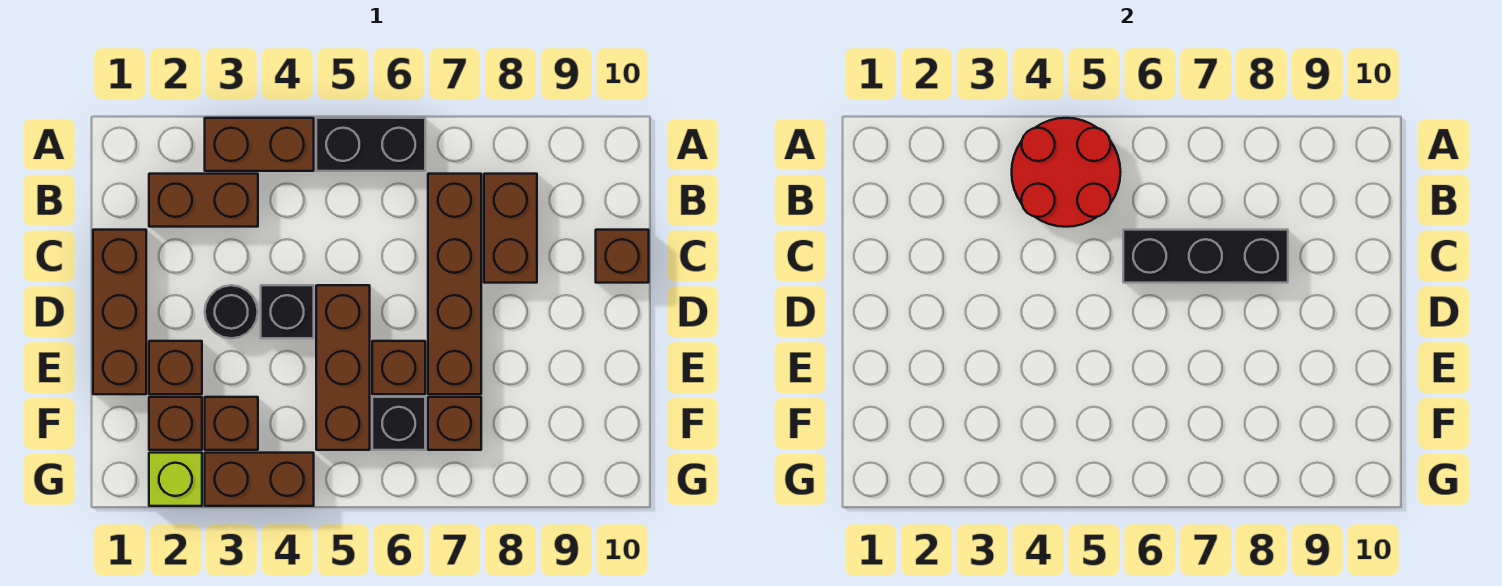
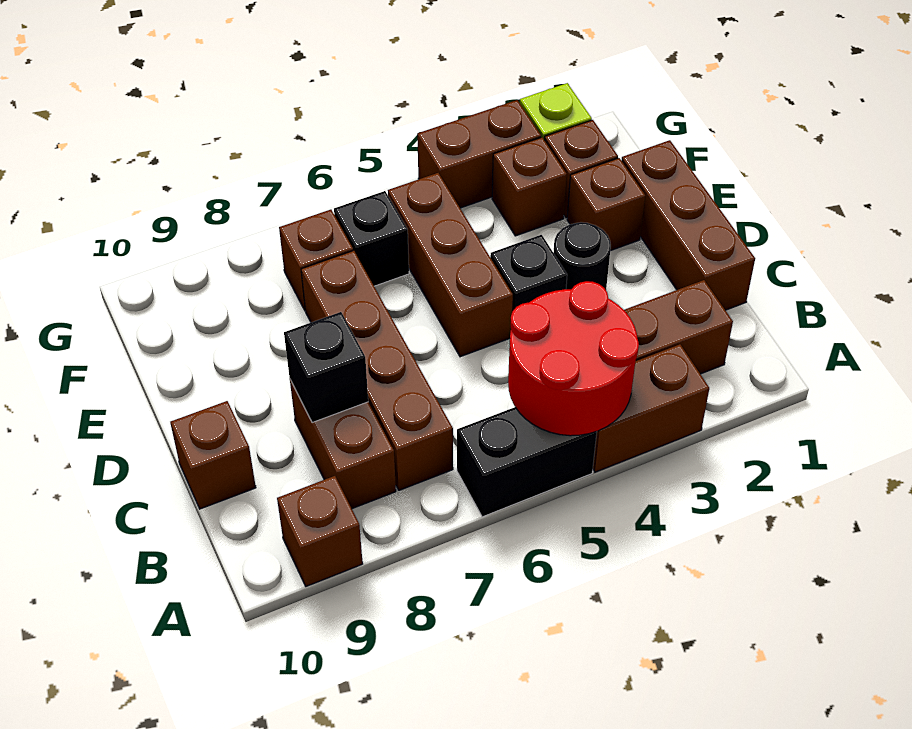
black 1x3 brick [1123,230,1288,283] -> black 1x1 brick [284,312,368,423]
brown 1x1 brick [372,341,425,394] -> brown 1x1 brick moved to [277,476,363,586]

